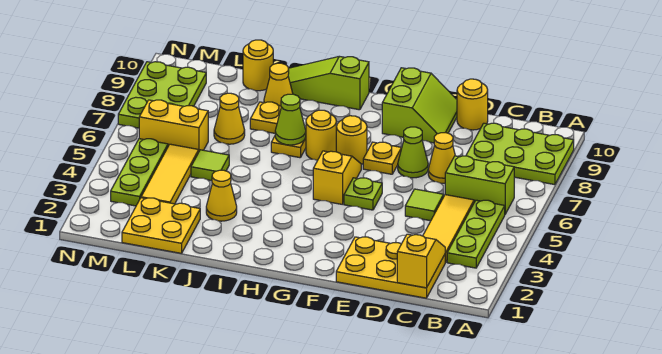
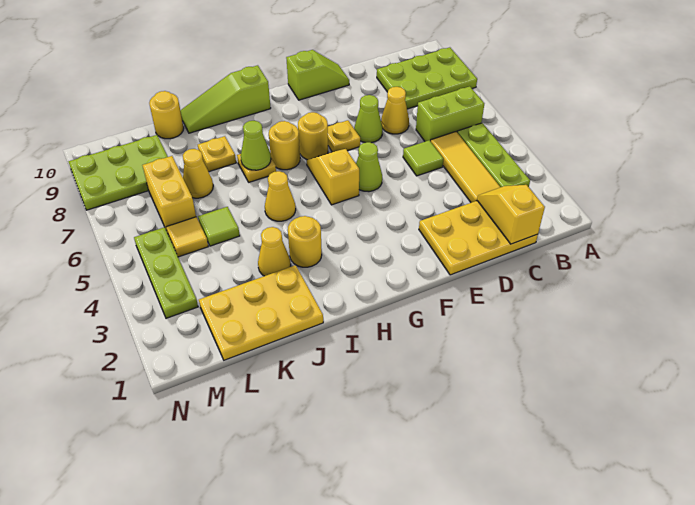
yellow 1x1 round brick [457,79,488,130] -> yellow 1x1 round brick moved to [288,216,322,267]
lime 2x2 slope [382,68,457,143] -> lime 1x2 slope [286,50,349,100]
lime 1x1 plate [344,178,382,210] -> lime 1x1 cone [356,142,382,192]
yellow 1x1 cone [264,63,293,106] -> yellow 1x1 cone moved to [265,171,296,221]
yellow 2x2 plate [122,198,200,253] -> yellow 2x3 plate [199,265,323,360]
yellow 1x3 tile [141,144,199,204] -> yellow 1x1 tile [166,217,208,257]
yellow 1x2 brick [139,100,208,151] -> yellow 1x2 brick turned to [142,156,196,233]
lime 2x3 plate [118,62,206,128] -> lime 2x3 plate turned to [69,135,168,210]

